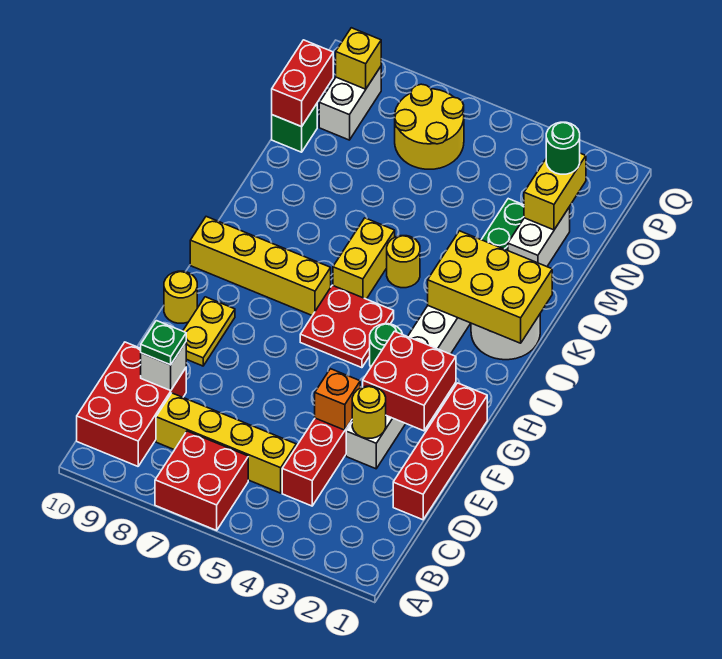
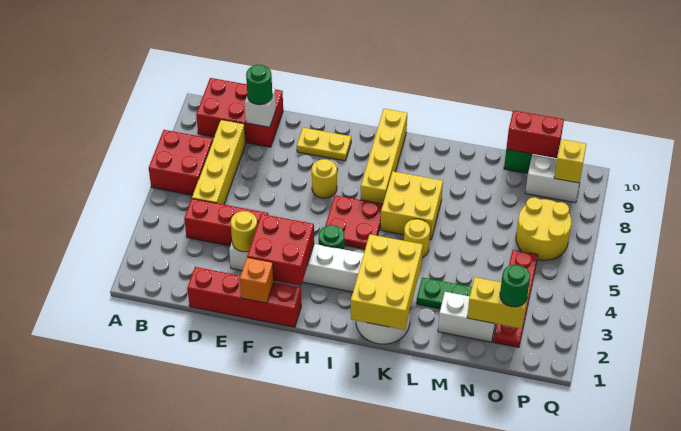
green 1x1 plate [141,321,186,365] -> green 1x1 round brick [246,65,272,105]
orange 1x1 brick [315,369,360,430] -> orange 1x1 brick moved to [240,257,274,303]
yellow 1x1 round brick [164,271,197,323] -> yellow 1x1 round brick moved to [312,159,337,198]
yellow 1x2 brick [333,218,395,299] -> yellow 2x2 brick [381,171,443,240]
none -> red 1x4 plate [493,250,538,347]

